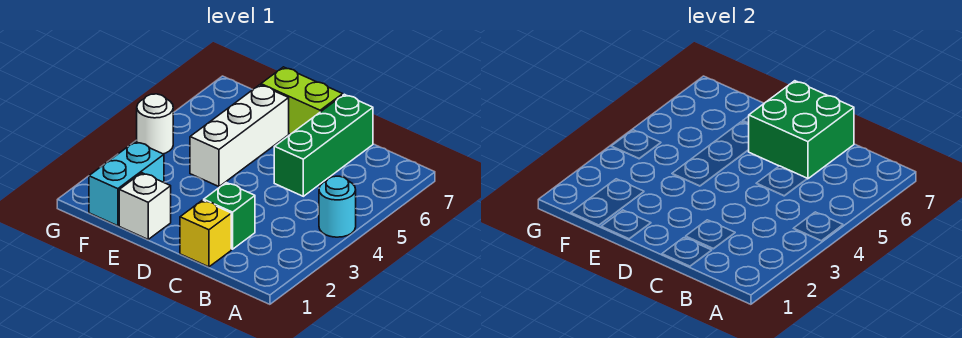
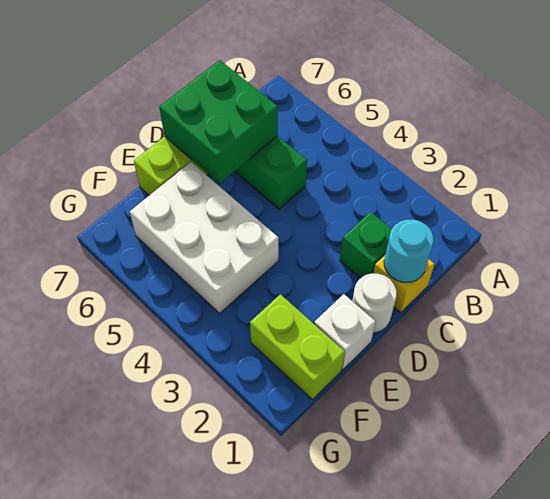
cyan 1x1 round brick [319,176,356,237] -> cyan 1x1 round brick moved to [384,219,434,282]
white 1x3 brick [190,85,289,187] -> white 2x3 brick [130,162,278,313]
cyan 1x2 brick [89,142,164,226] -> lime 1x2 brick [250,294,345,400]
white 1x1 round brick [137,94,173,154] -> white 1x1 round brick moved to [352,274,397,333]

